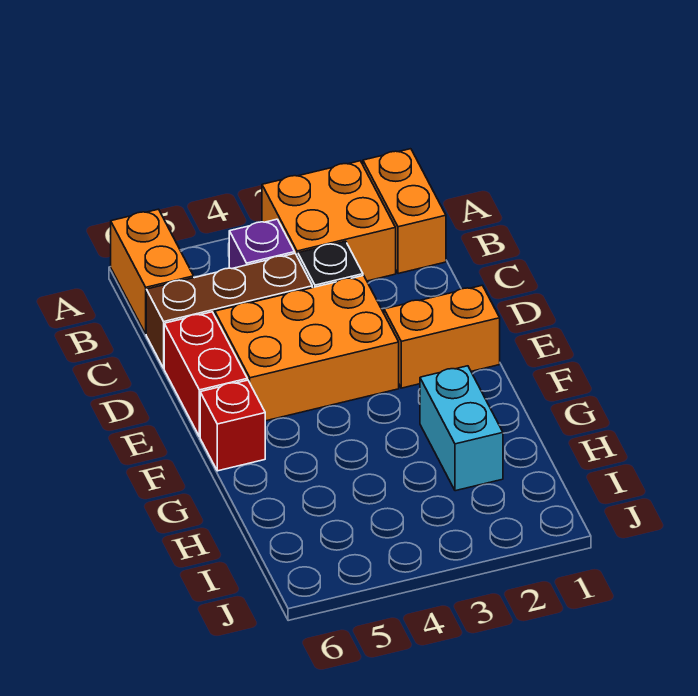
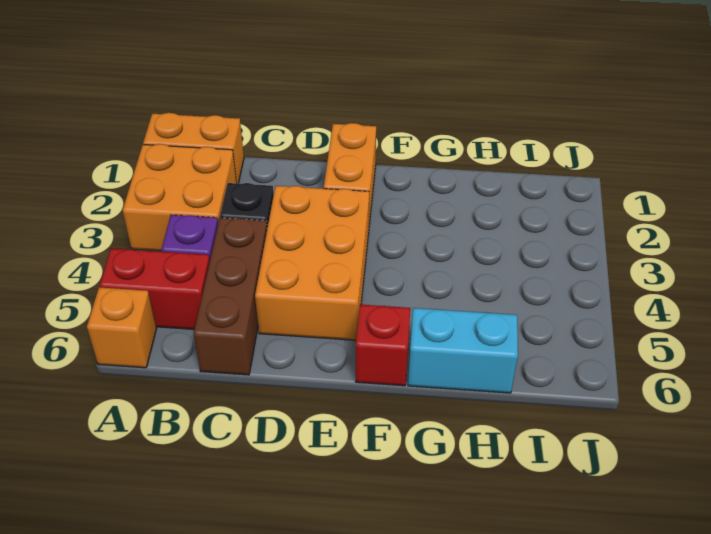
orange 1x2 brick [111,209,194,334] -> orange 1x1 brick [87,287,156,368]
red 1x2 brick [164,312,247,437] -> red 1x2 brick moved to [99,249,210,329]
cyan 1x2 brick [420,366,503,491] -> cyan 1x2 brick moved to [408,308,518,393]

